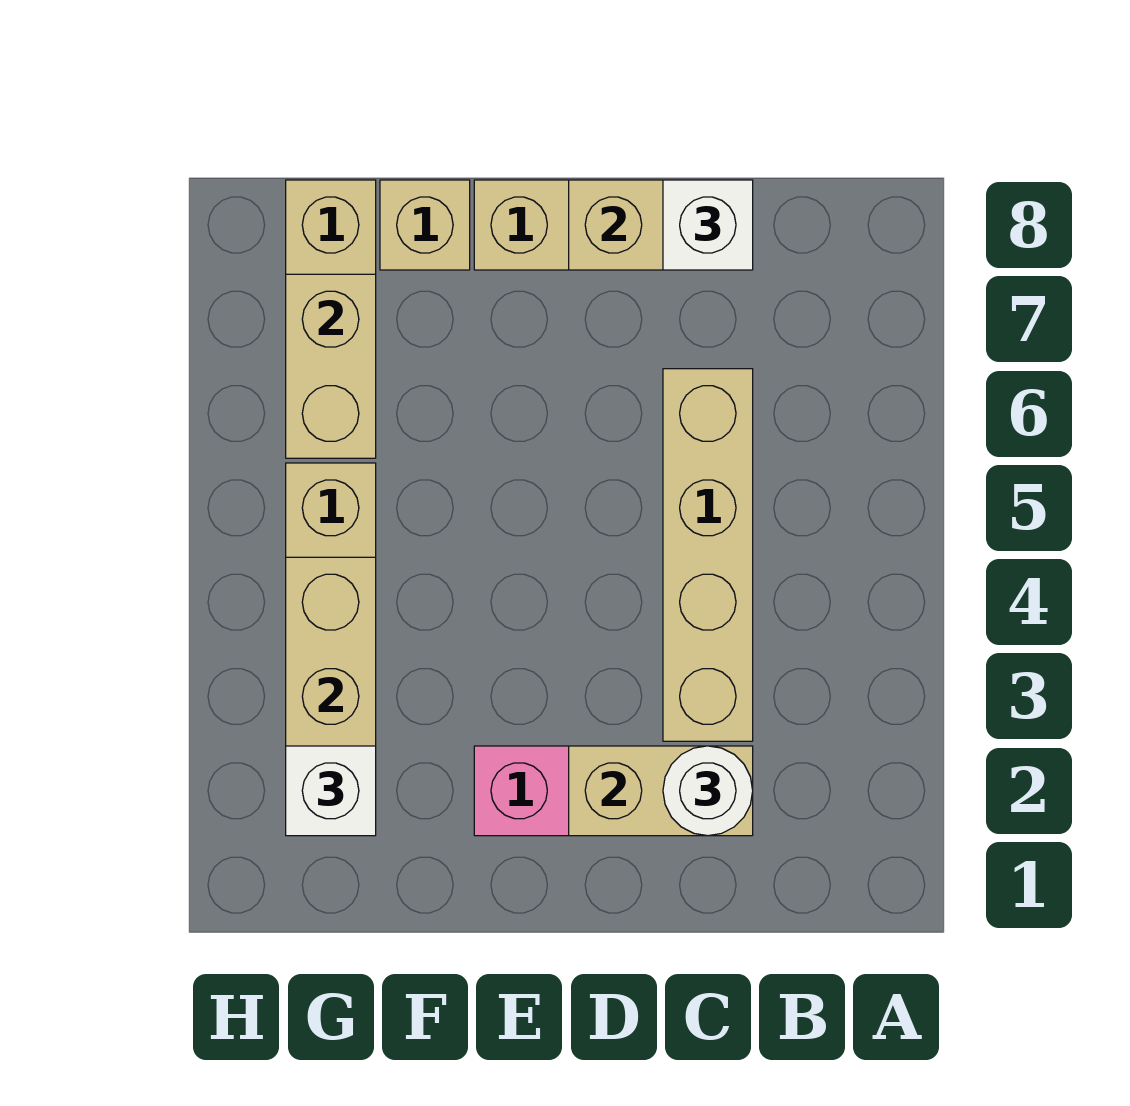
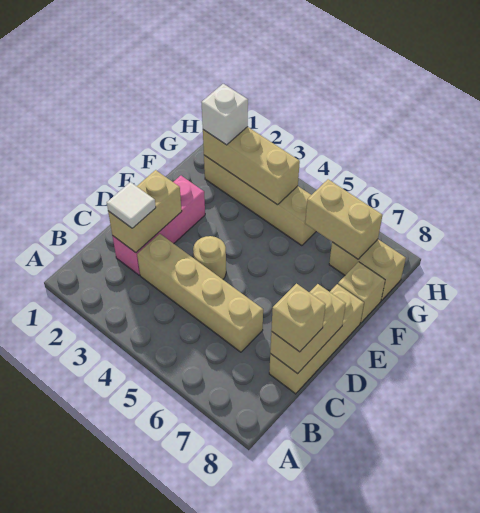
white 1x1 round brick [663,746,753,836] -> white 1x1 tile [107,182,156,228]
white 1x1 brick [663,180,753,270] -> tan 1x1 brick [271,284,326,352]
none -> tan 1x1 round brick [193,236,226,279]

